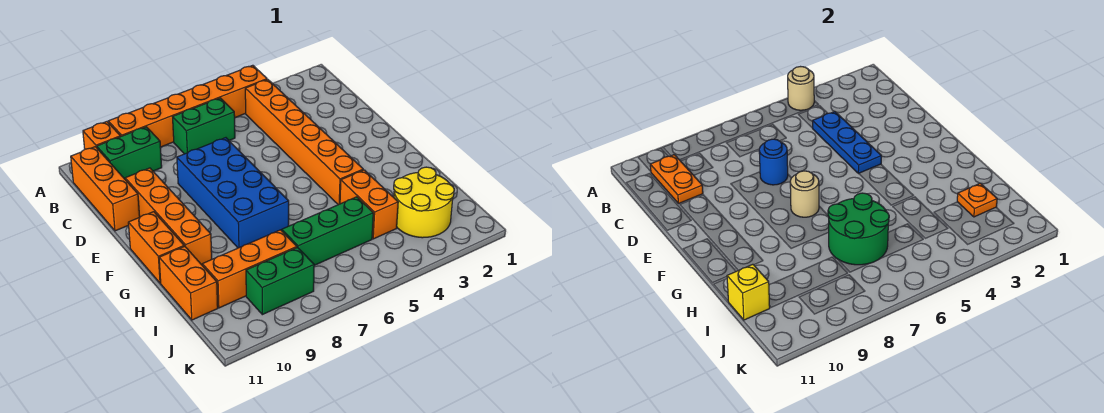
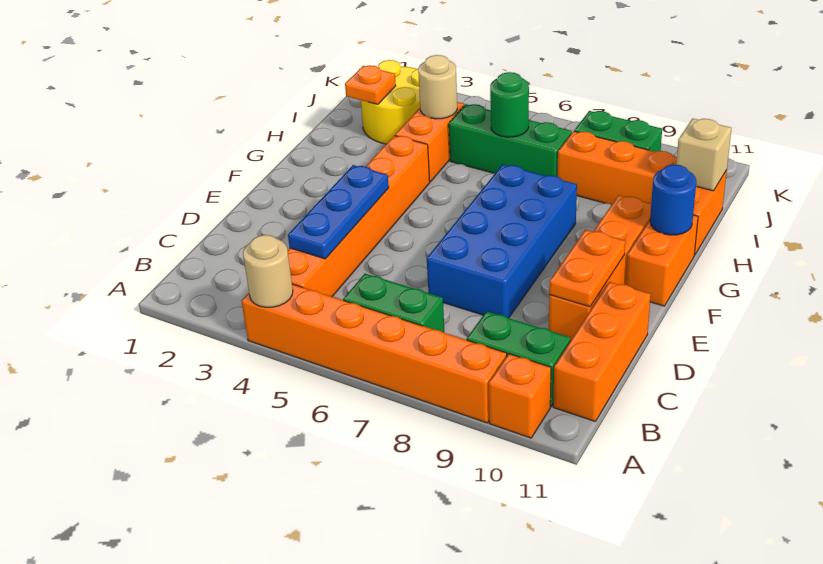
orange 1x2 plate [650,155,703,203] -> orange 1x2 plate moved to [549,230,625,307]
blue 1x1 round brick [759,139,788,185] -> blue 1x1 round brick moved to [650,164,696,235]
tan 1x1 round brick [790,171,819,217] -> tan 1x1 round brick moved to [418,55,457,119]
green 2x2 round brick [828,193,889,265] -> green 1x1 round brick [490,72,529,137]
yellow 1x1 brick [727,264,770,320] -> tan 1x1 brick [676,119,732,191]

